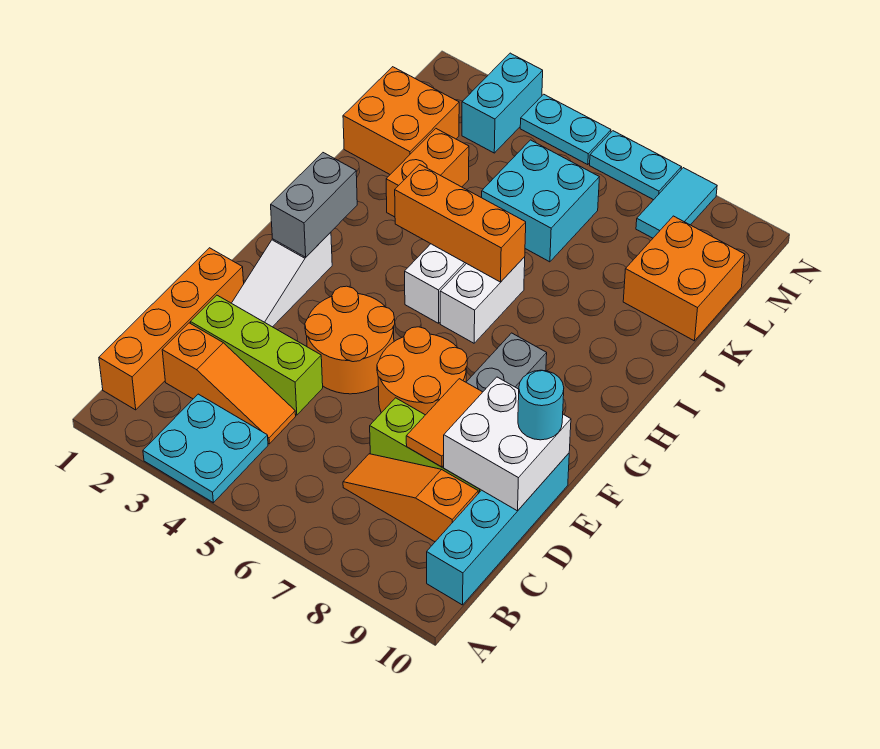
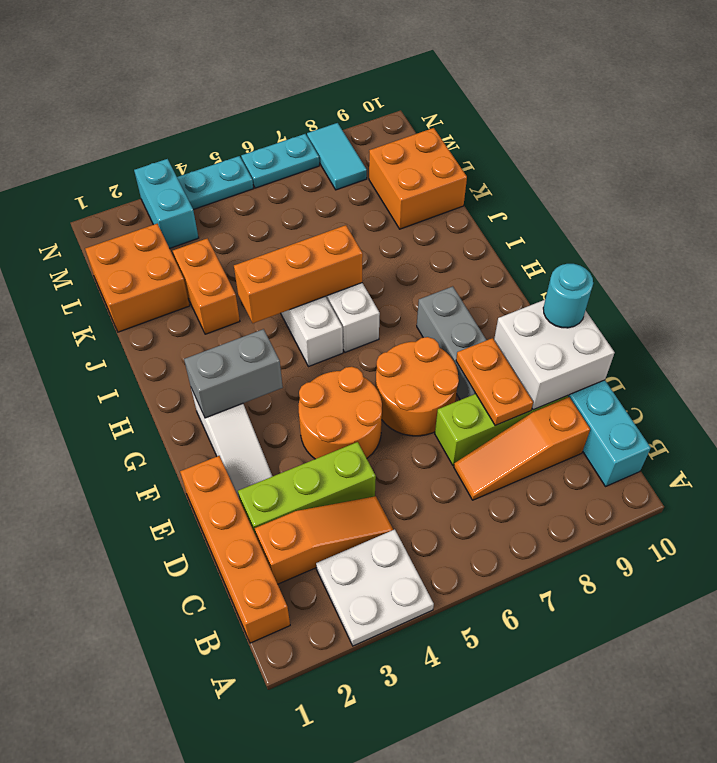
cyan 2x2 plate [143,394,268,503] -> white 2x2 plate [316,529,434,646]
orange 1x2 tile [406,379,482,467] -> orange 1x2 plate [456,338,533,425]
grey 1x2 brick [271,153,357,257] -> grey 1x2 brick turned to [184,329,283,418]
cyan 2x2 brick [482,140,599,262] -> none

